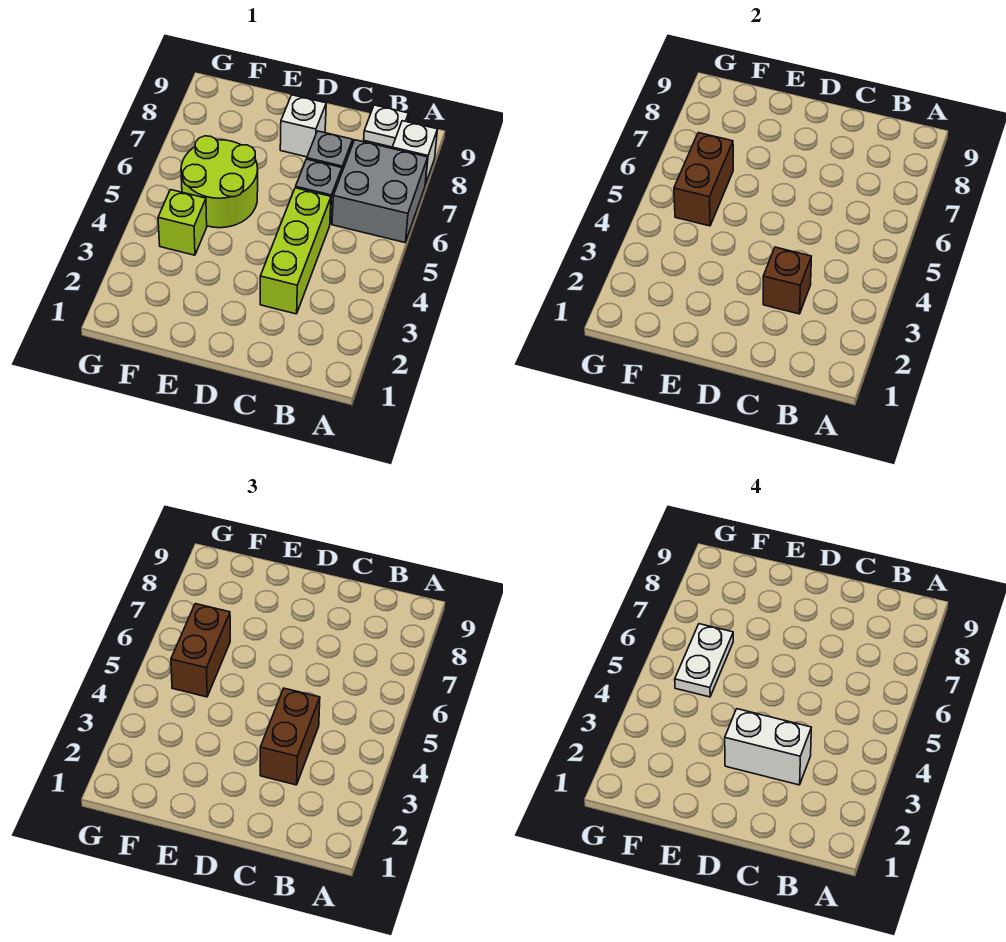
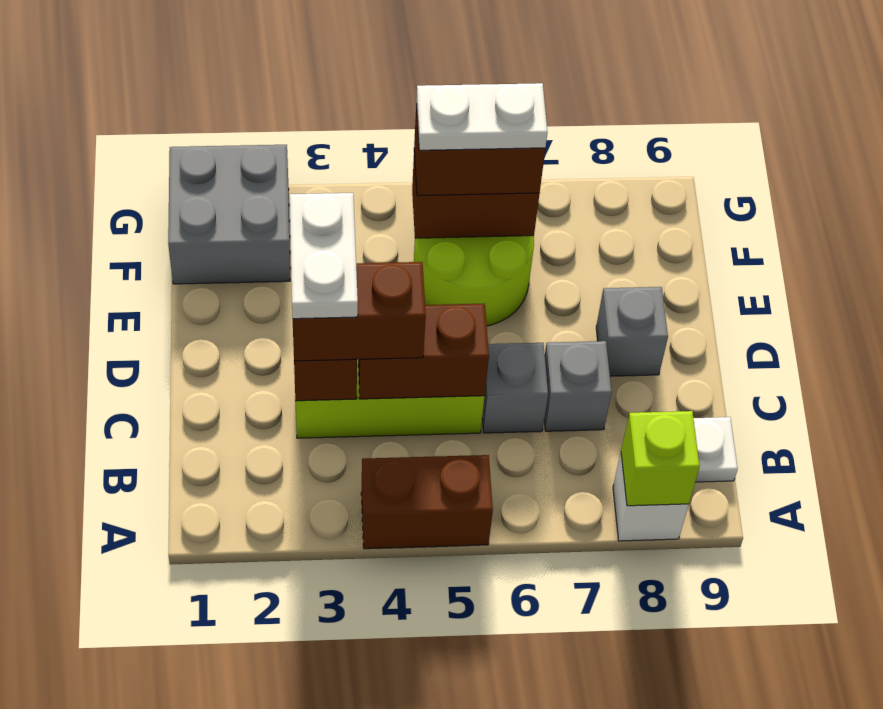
none -> brown 1x2 brick [361,455,493,549]
grey 2x2 brick [332,140,428,243] -> grey 2x2 brick moved to [168,145,290,284]
white 1x2 brick [725,709,811,785] -> white 1x2 plate [290,193,358,319]
none -> brown 1x2 brick [358,304,489,399]
white 1x1 brick [280,95,326,157] -> grey 1x1 brick [596,287,668,376]
lime 1x1 brick [158,190,207,255] -> lime 1x1 brick moved to [621,411,700,506]

